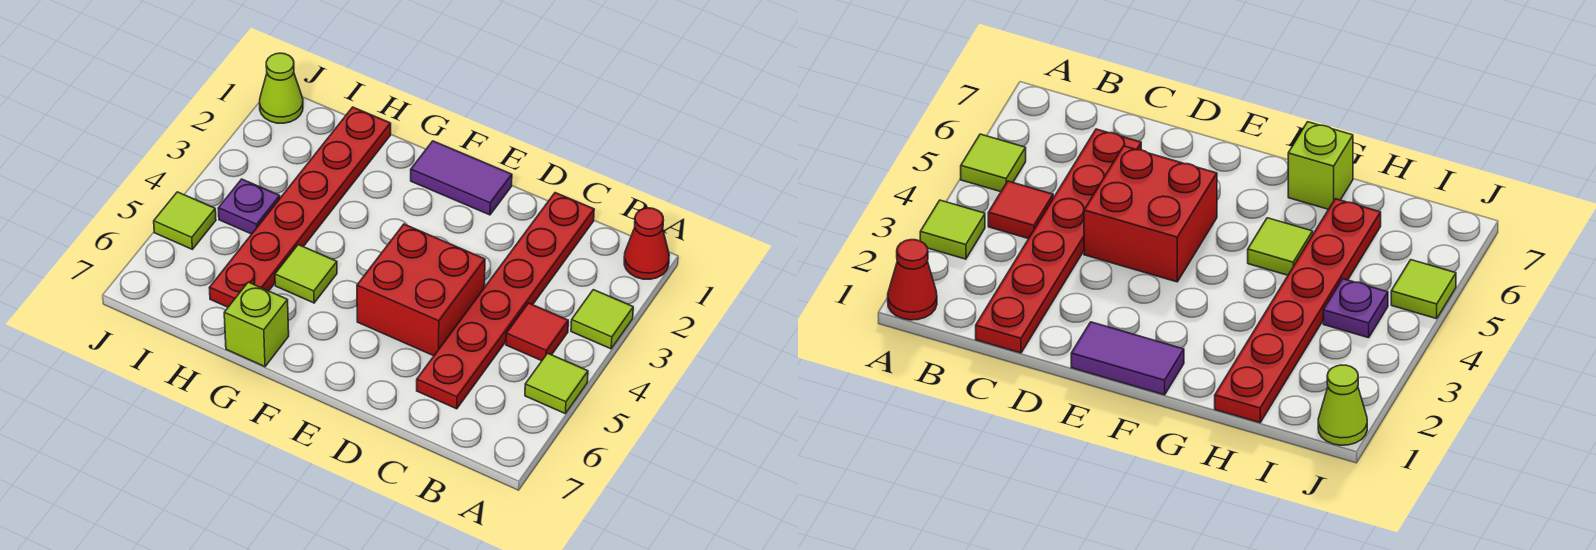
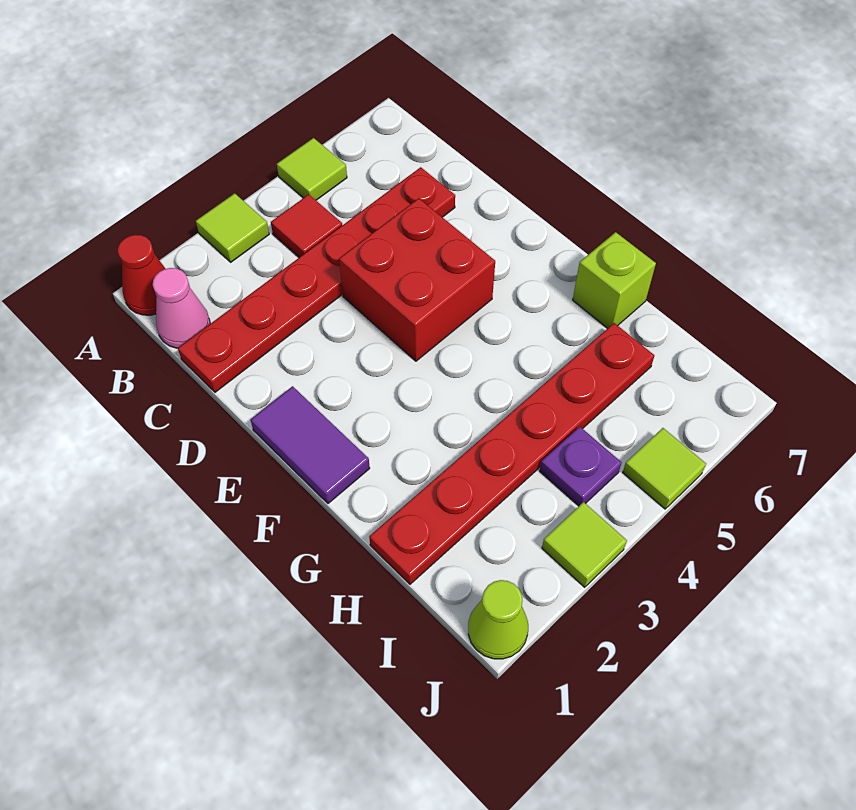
none -> pink 1x1 cone [153,268,210,348]
lime 1x1 tile [275,245,337,303] -> lime 1x1 tile moved to [542,502,627,587]

